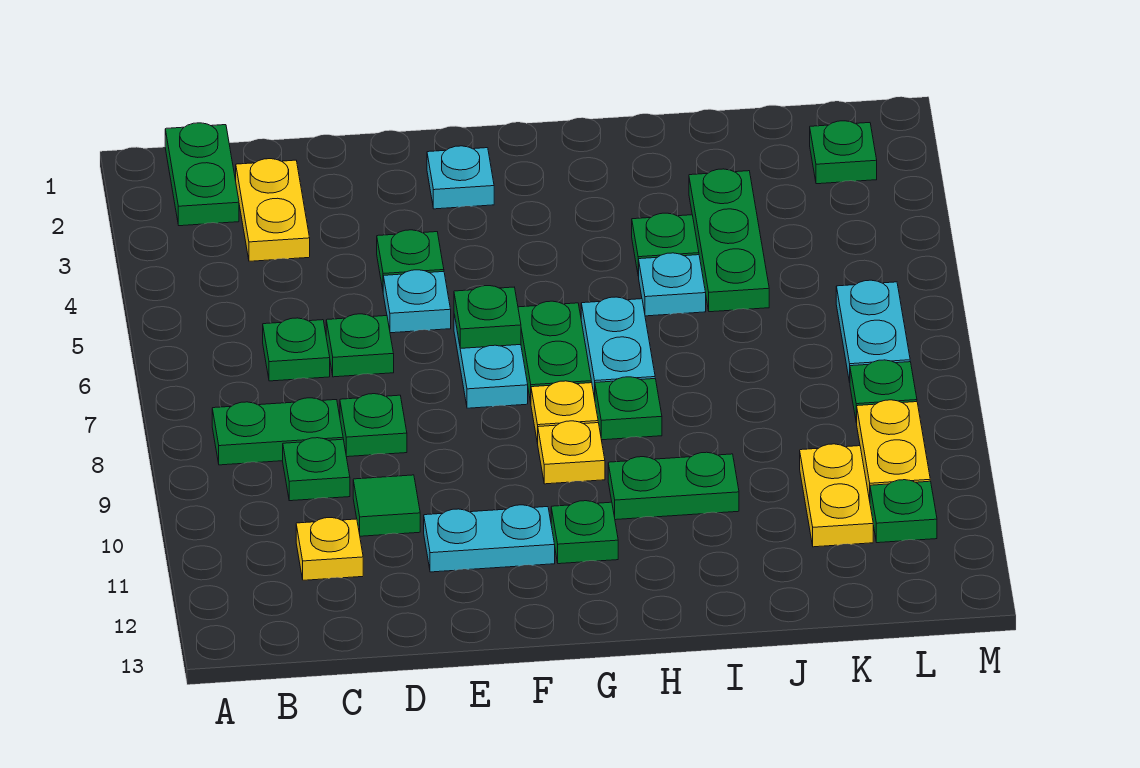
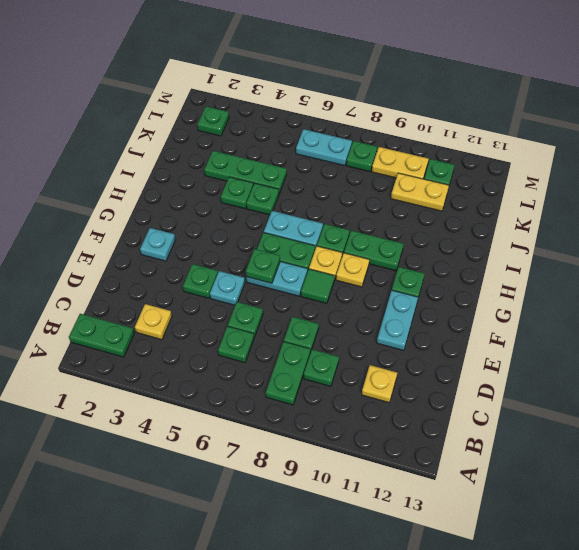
yellow 1x2 plate [236,159,310,261] -> yellow 1x1 plate [135,304,172,340]
green 1x1 tile [353,475,420,536] -> green 1x1 tile moved to [301,269,335,303]
green 1x2 plate [608,452,739,520] -> green 1x2 plate turned to [344,230,404,271]
cyan 1x1 plate [639,253,706,316] -> green 1x1 plate [246,183,279,215]

